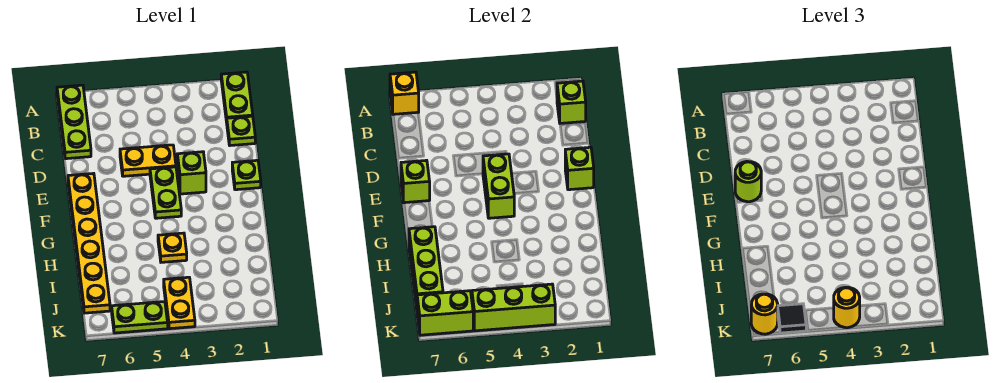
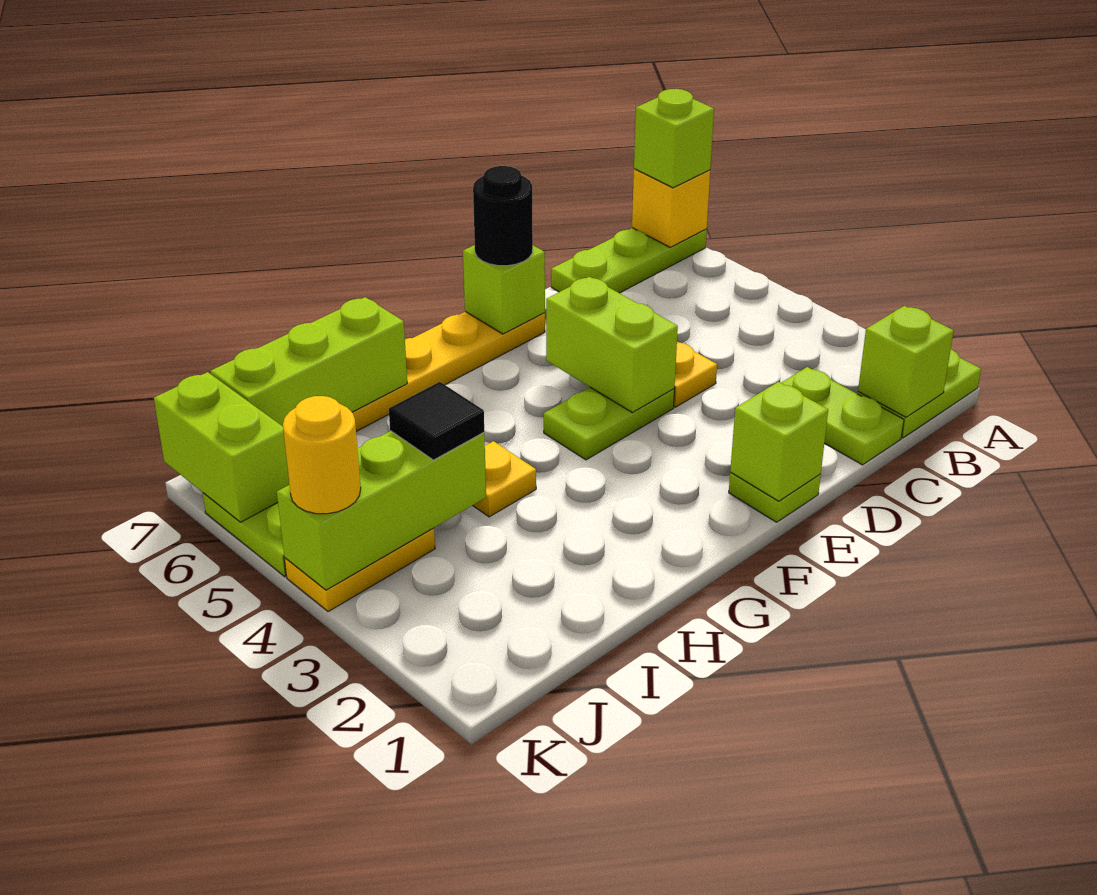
lime 1x1 plate [227,116,255,146] -> lime 1x2 plate [781,367,904,465]
lime 1x1 brick [177,152,206,194] -> lime 1x1 brick moved to [634,89,714,188]
lime 1x2 brick [483,154,514,218] -> lime 1x2 brick turned to [546,277,678,412]
lime 1x1 round brick [735,161,761,202] -> black 1x1 round brick [473,166,533,266]
lime 1x3 brick [472,284,555,331] -> lime 1x3 brick turned to [277,431,486,590]
black 1x1 tile [778,304,806,333] -> black 1x1 tile moved to [389,382,484,460]
yellow 1x1 round brick [751,294,778,334] -> none

